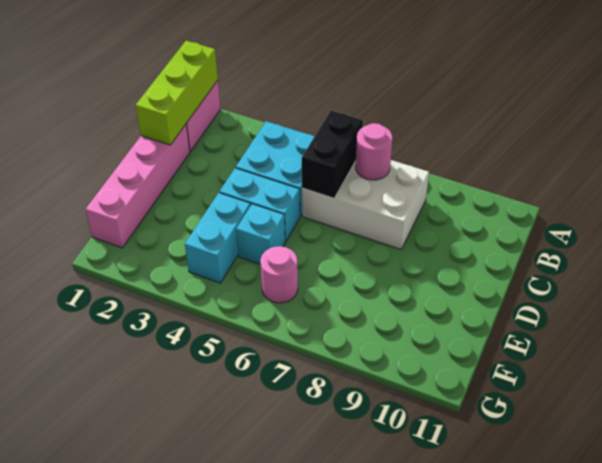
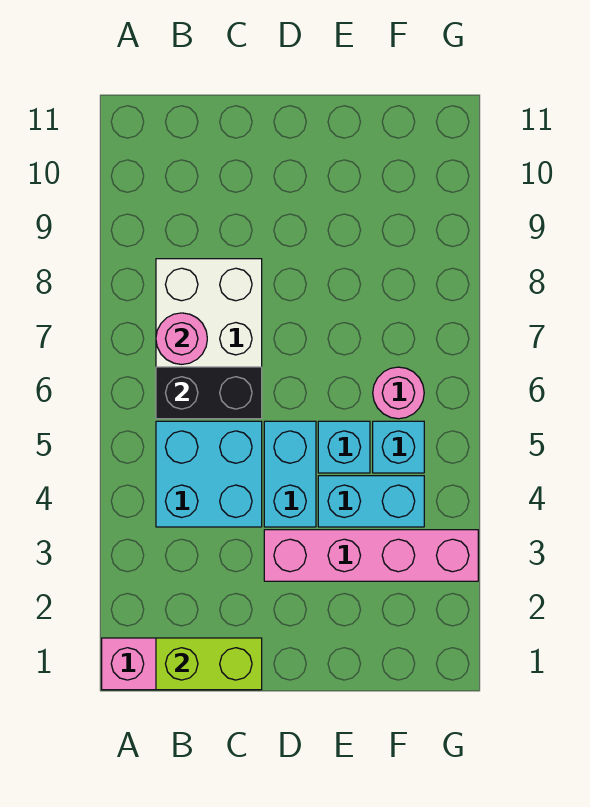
lime 1x3 brick [136,41,218,145] -> lime 1x2 brick [156,638,262,690]
pink 1x4 brick [86,125,190,248] -> pink 1x4 brick moved to [264,530,478,581]
none -> cyan 1x1 brick [373,421,424,473]

